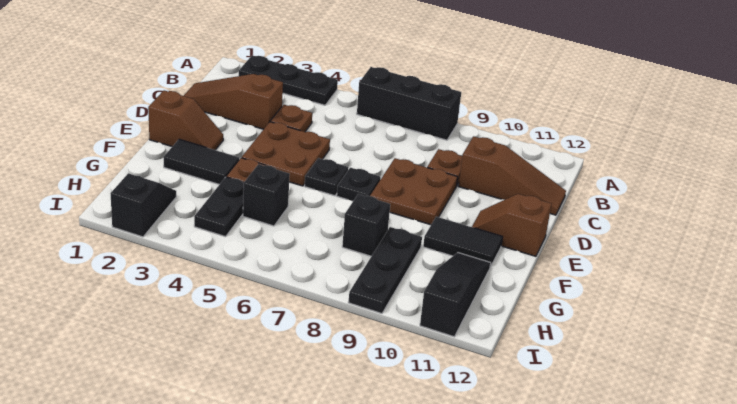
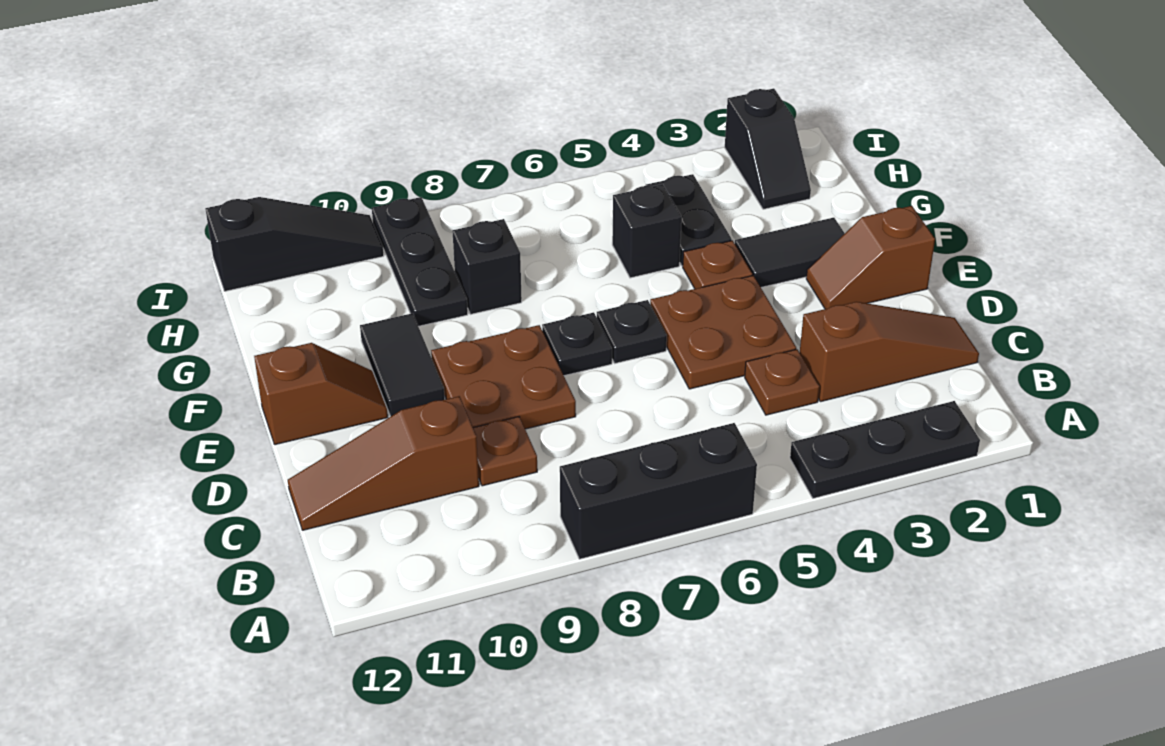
black 1x2 tile [423,217,503,267] -> black 1x2 tile turned to [360,313,445,416]
black 1x3 slope [420,253,491,337] -> black 1x3 slope turned to [205,197,384,291]

